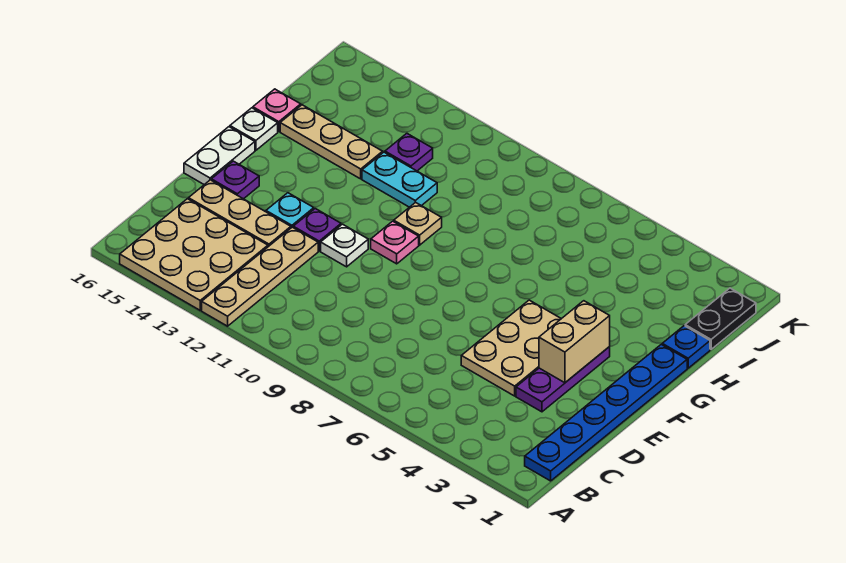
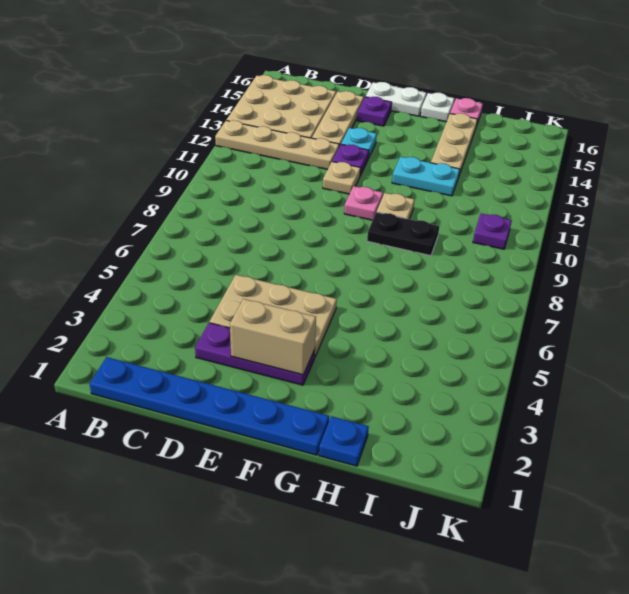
white 1x1 plate [321,224,368,267] -> tan 1x1 plate [323,162,361,194]
cyan 1x2 plate [362,152,437,207] -> cyan 1x2 plate turned to [392,157,460,196]
black 1x2 plate [685,288,756,349] -> black 1x2 plate moved to [367,212,439,256]
purple 1x1 plate [385,133,433,171] -> purple 1x1 plate moved to [473,214,512,249]

